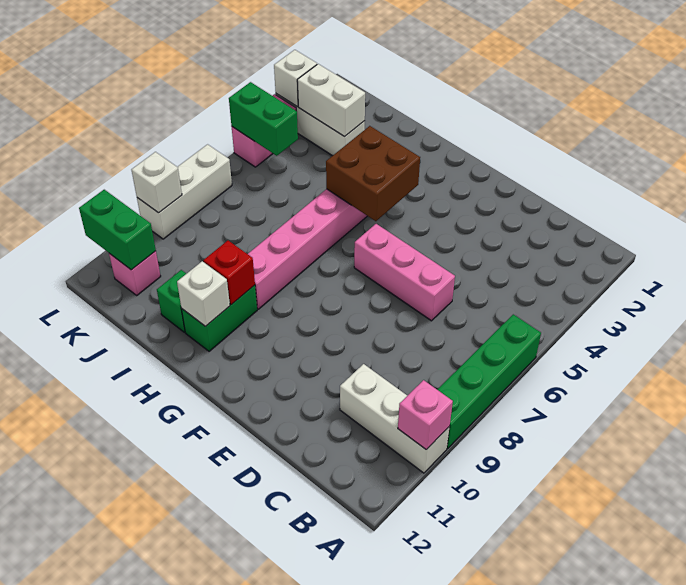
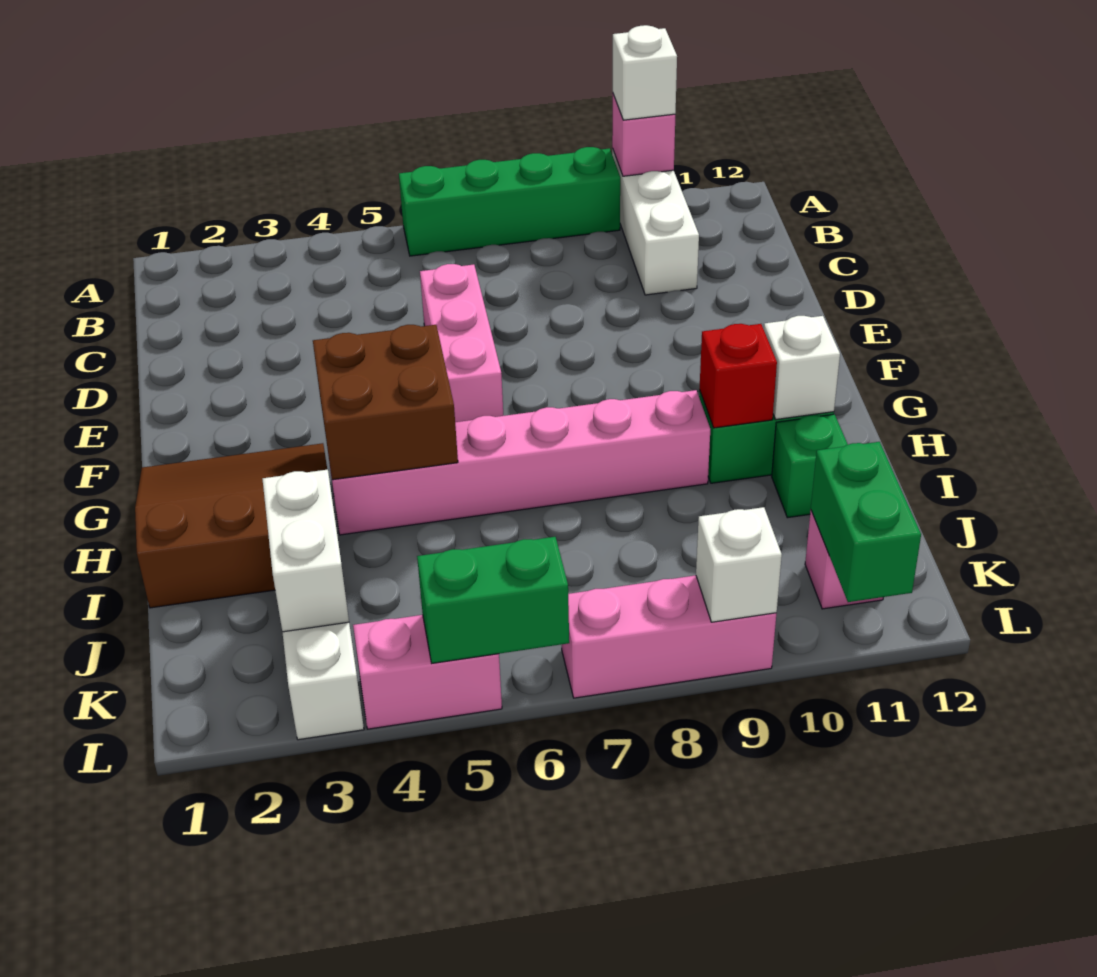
none -> brown 3x3 slope [135,443,327,608]
green 1x2 brick [229,82,298,156] -> green 1x2 brick turned to [417,537,569,663]
white 1x1 brick [274,50,317,106] -> white 1x1 brick moved to [613,25,677,120]
white 1x3 brick [137,144,232,239] -> pink 1x3 brick [562,575,776,698]

